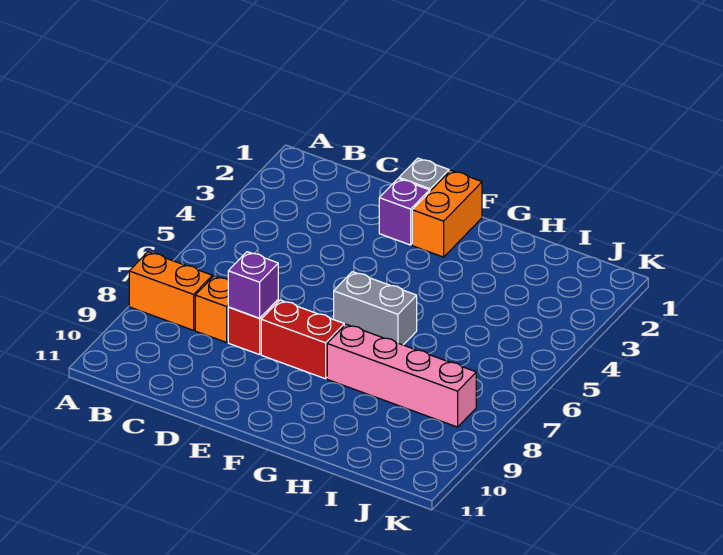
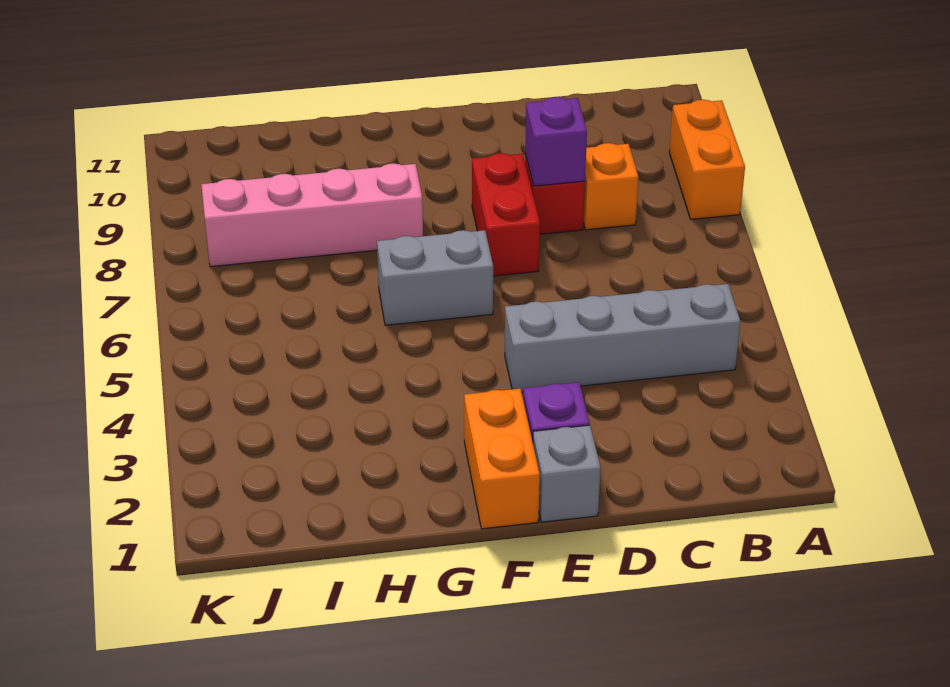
orange 1x2 brick [129,252,212,330] -> orange 1x2 brick turned to [669,100,745,219]
none -> grey 1x4 brick [505,284,741,392]
red 1x2 brick [261,300,344,379] -> red 1x2 brick turned to [472,153,540,276]

